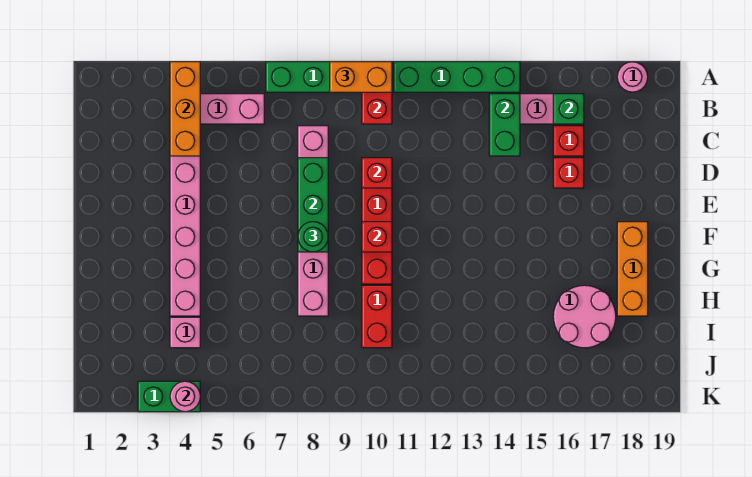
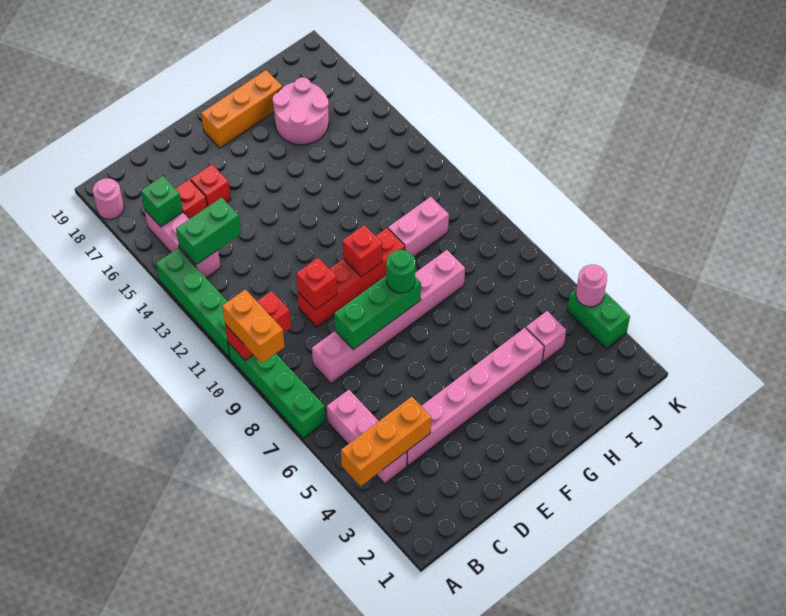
red 1x2 brick [362,285,392,348] -> pink 1x2 brick [388,197,449,257]

